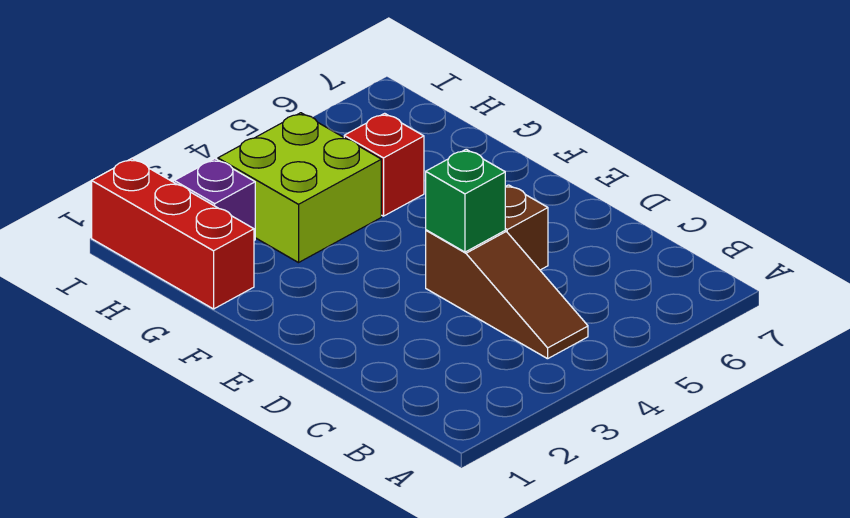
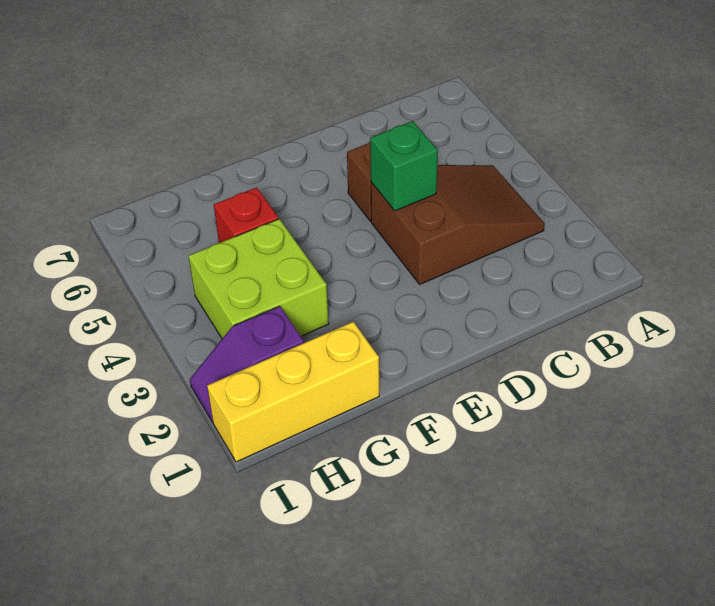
brown 1x3 slope [426,230,588,359] -> brown 2x3 slope [371,165,545,284]
red 1x3 brick [92,159,254,309] -> yellow 1x3 brick [207,322,379,462]

